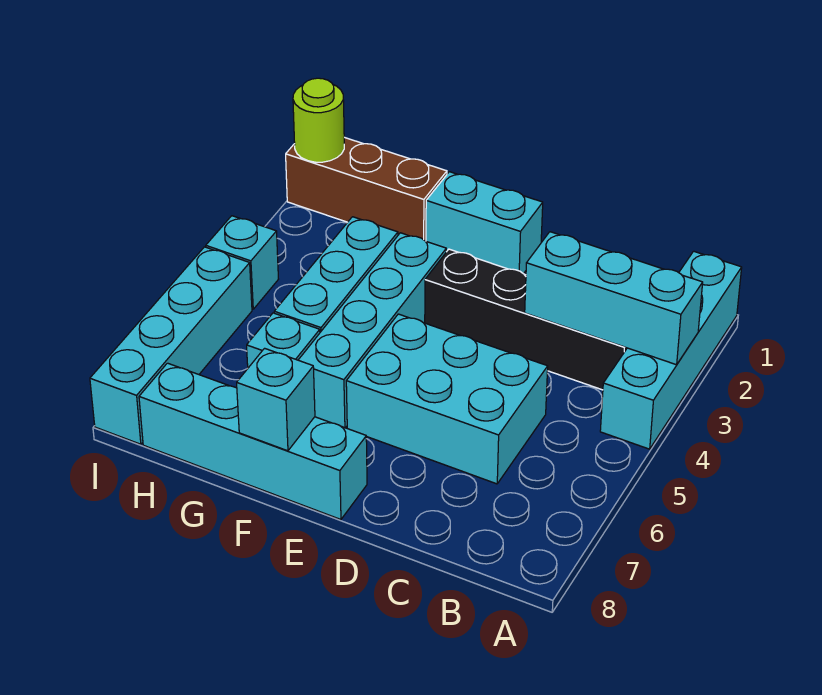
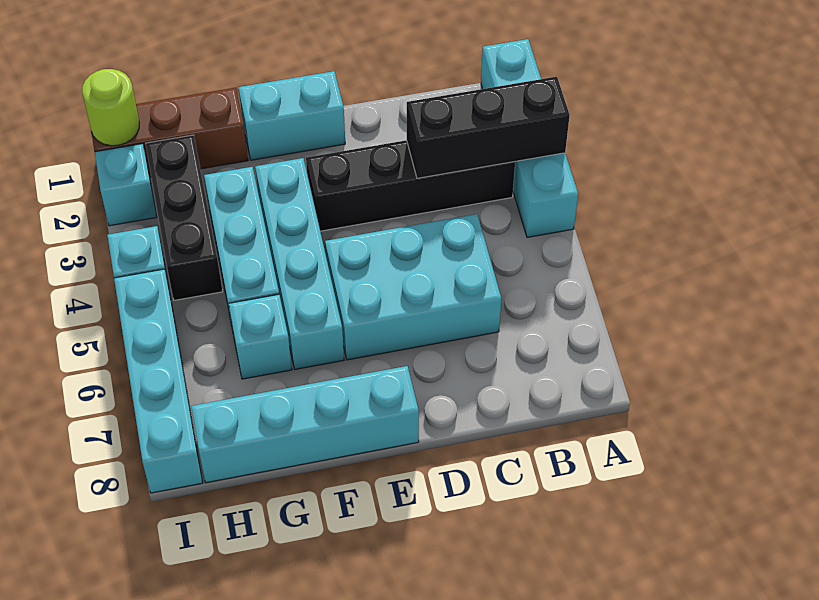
cyan 1x3 brick [525,232,703,365] -> black 1x3 brick [407,77,570,178]
cyan 1x1 brick [237,348,315,451] -> cyan 1x1 brick moved to [95,144,157,226]
none -> black 1x3 brick [146,135,223,300]

